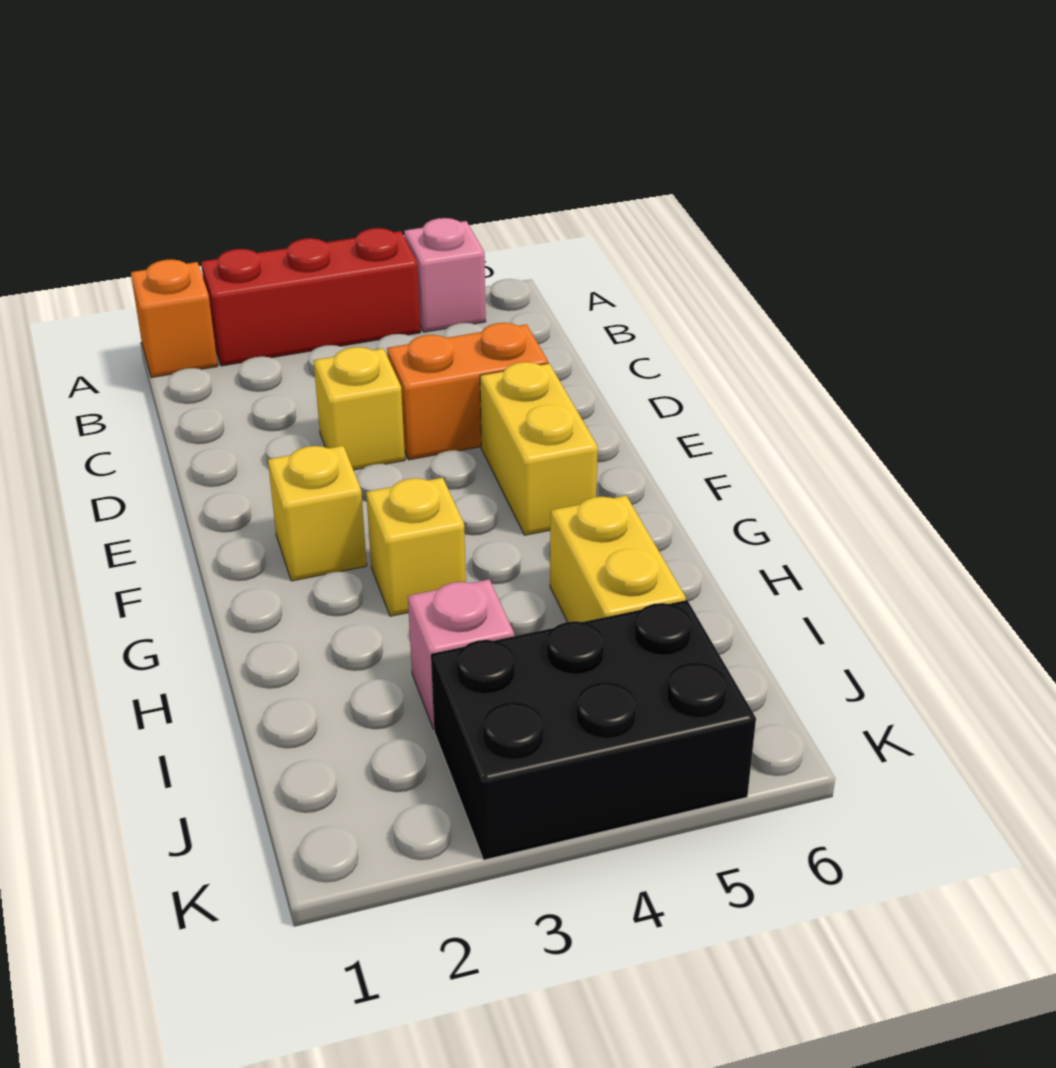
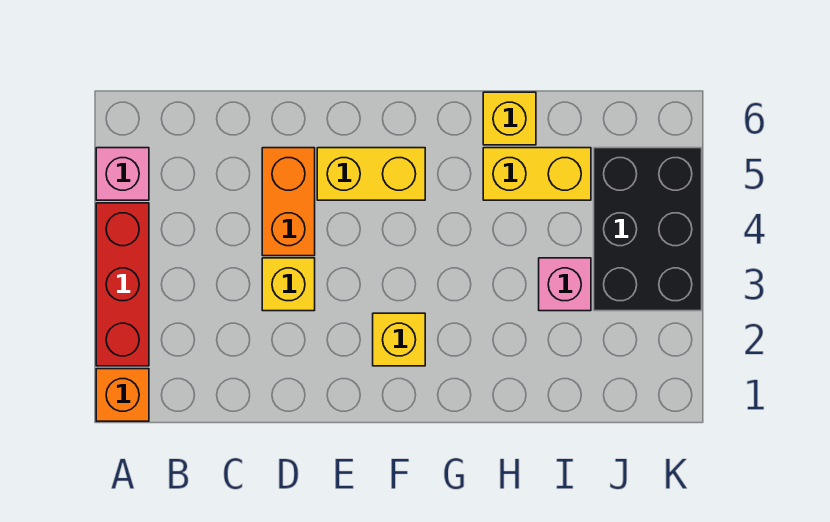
yellow 1x1 brick [366,478,466,616] -> yellow 1x1 brick moved to [483,92,536,145]

